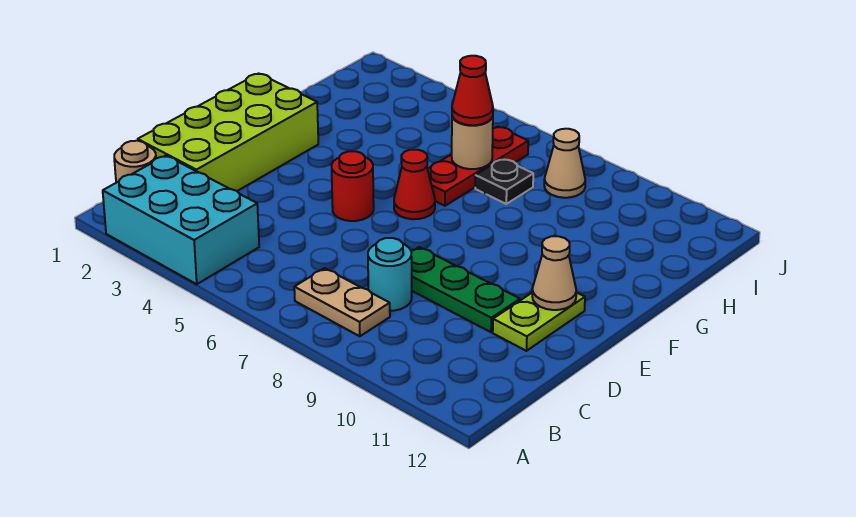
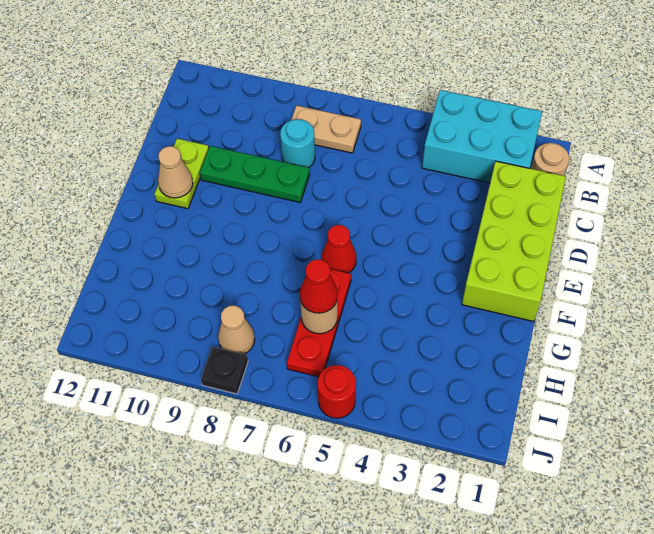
red 1x1 round brick [332,151,374,221] -> red 1x1 round brick moved to [318,365,356,418]
black 1x1 plate [475,159,533,204] -> black 1x1 plate moved to [201,347,248,394]

